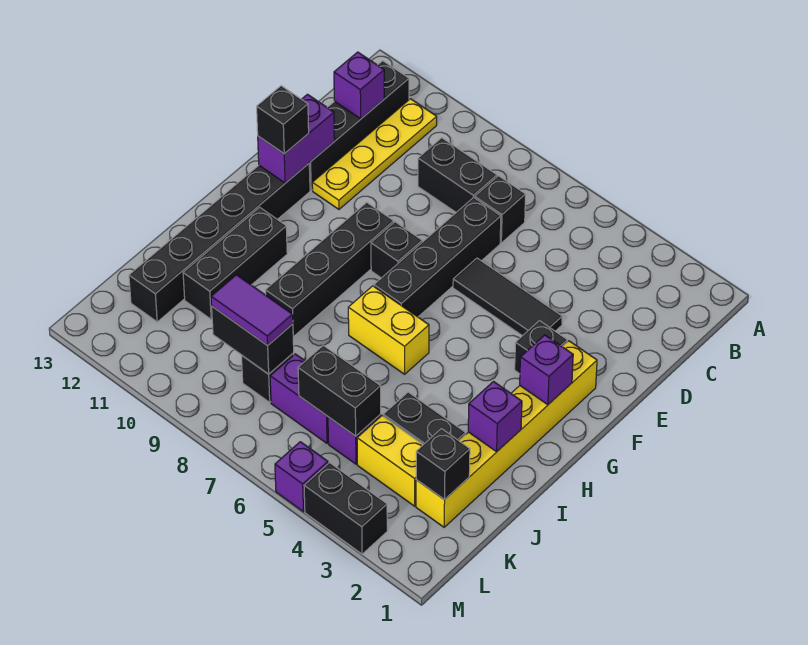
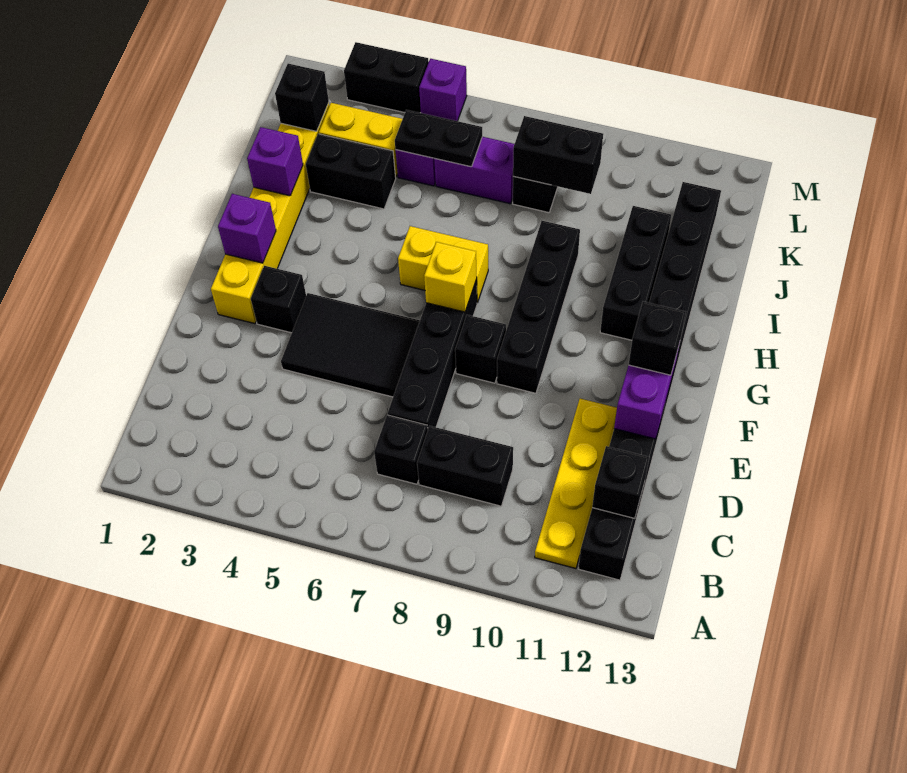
purple 1x1 brick [334,52,384,119] -> black 1x1 brick [592,446,649,519]
black 1x3 tile [453,258,562,336] -> black 2x3 tile [281,293,420,397]
none -> yellow 1x1 brick [424,242,477,312]
black 1x2 brick [298,345,381,436] -> black 1x2 plate [395,110,482,167]
purple 1x2 tile [211,275,293,345] -> none

